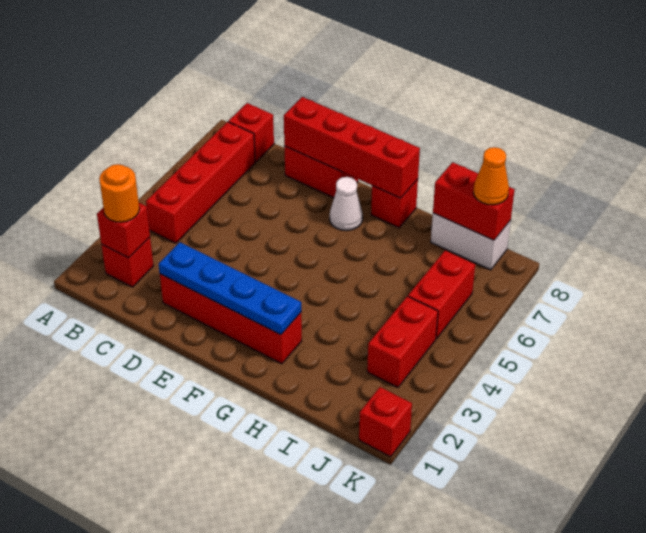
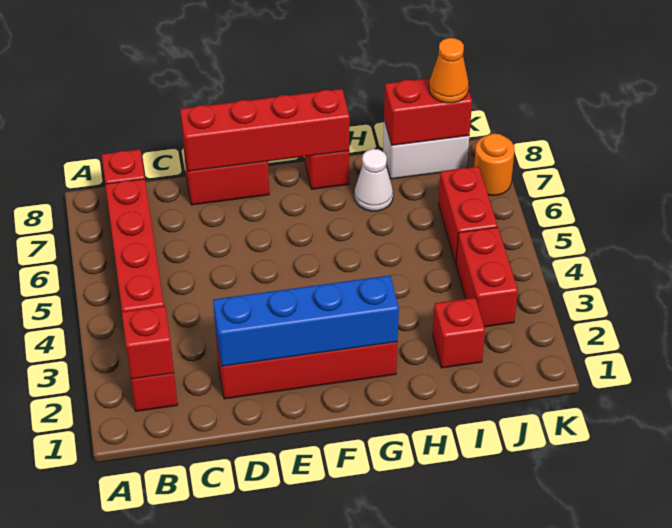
orange 1x1 round brick [99,164,139,222] -> orange 1x1 round brick moved to [474,134,515,196]
blue 1x4 plate [159,242,301,335] -> blue 1x4 brick [213,275,399,367]
white 1x1 cone [330,177,363,231] -> white 1x1 cone moved to [355,149,393,211]
red 1x1 brick [359,387,412,457] -> red 1x1 brick moved to [433,298,485,368]

